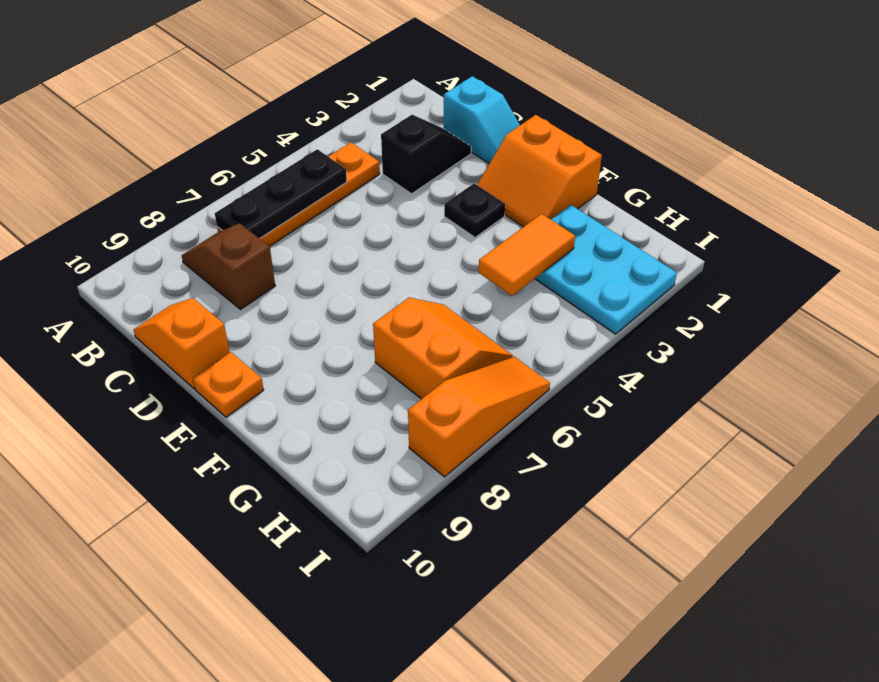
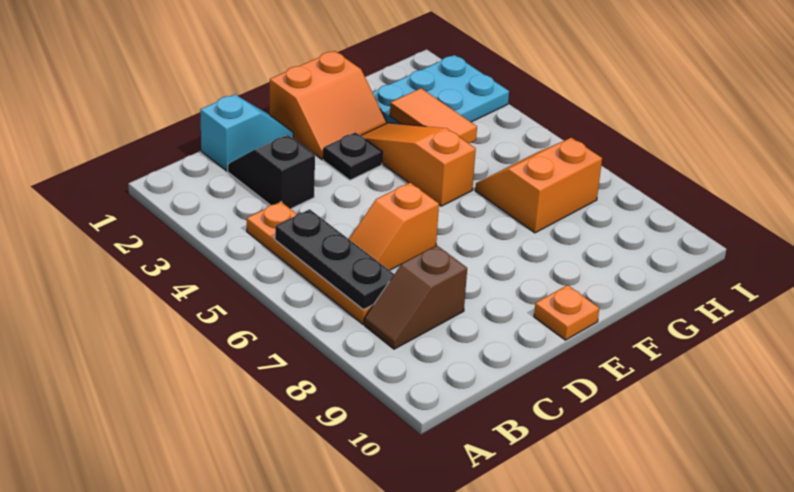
orange 1x2 slope [134,298,230,389] -> orange 1x2 slope moved to [349,183,439,270]
orange 1x3 slope [408,357,550,477] -> orange 1x3 slope moved to [361,123,476,206]

